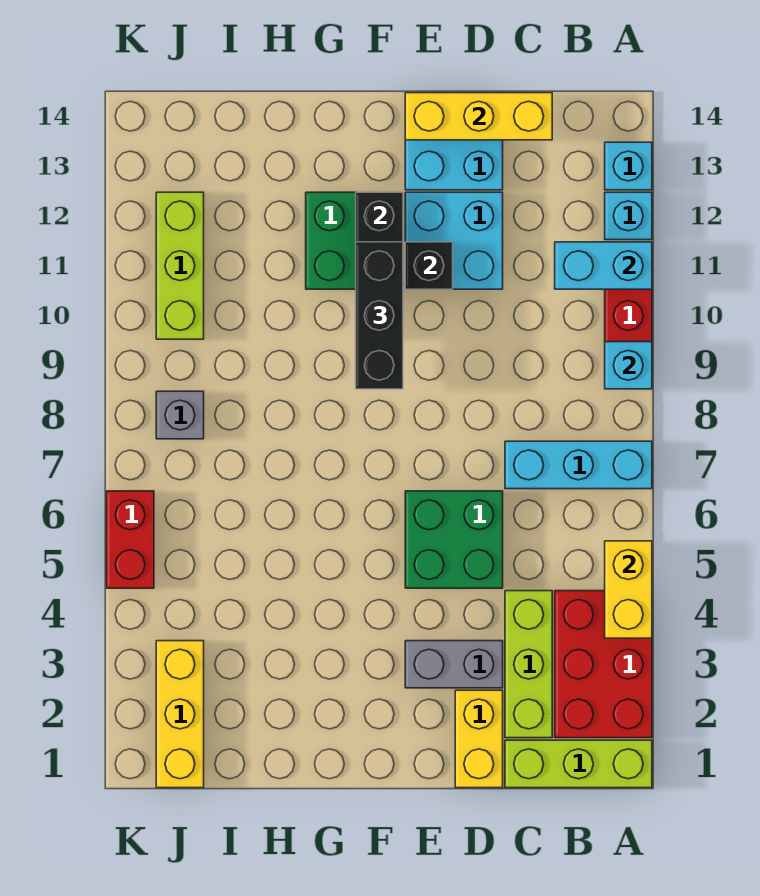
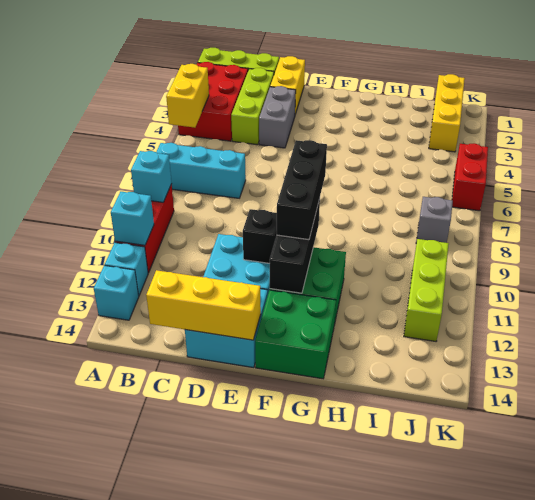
cyan 1x2 brick [555,242,652,289] -> cyan 1x1 brick [111,192,154,245]
grey 1x2 brick [405,641,503,688] -> grey 1x2 brick turned to [259,86,296,148]
green 2x2 brick [405,491,503,588] -> green 2x2 brick moved to [255,290,336,379]

